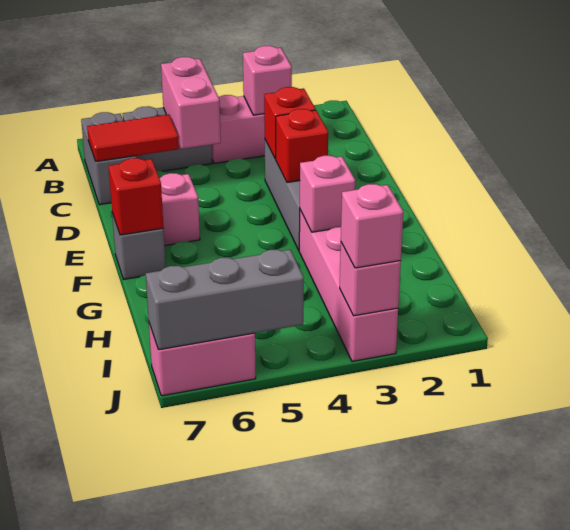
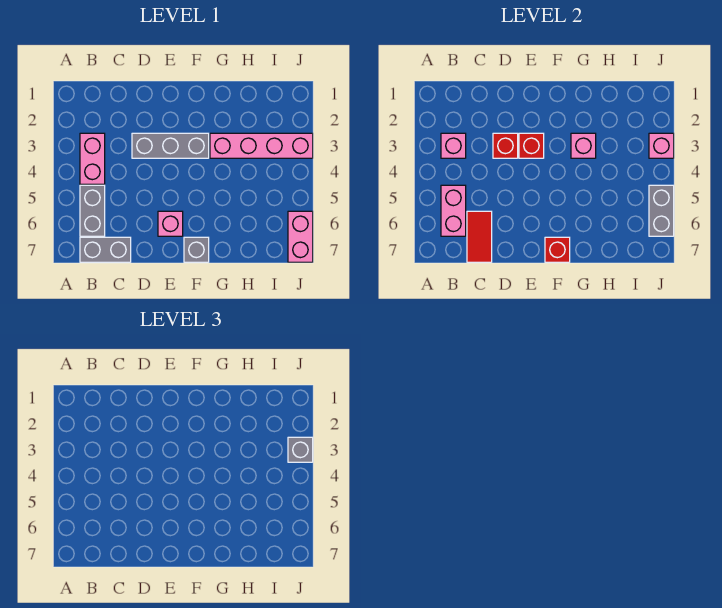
pink 1x2 brick [161,57,221,149] -> pink 1x2 brick turned to [441,185,466,236]
pink 1x1 brick [341,184,403,268] -> grey 1x1 brick [288,437,313,462]
grey 1x3 brick [146,250,304,350] -> grey 1x2 brick [649,185,674,236]

